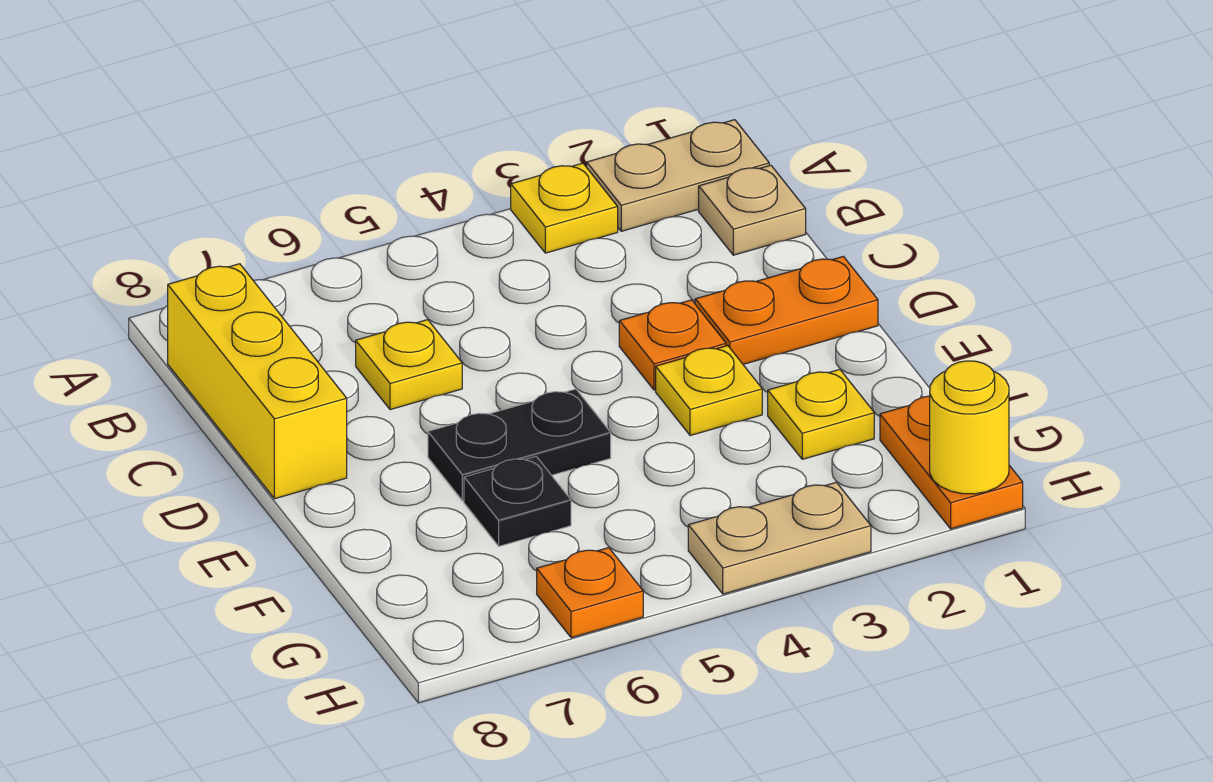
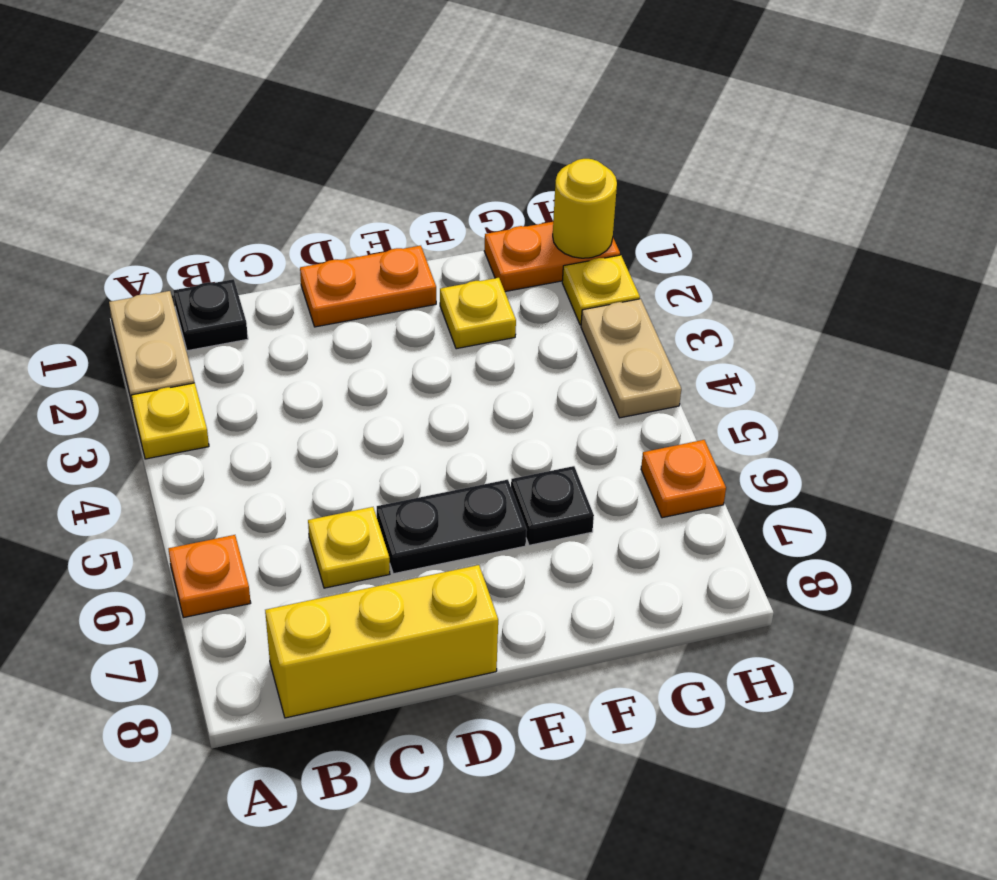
tan 1x1 plate [699,165,806,255] -> black 1x1 plate [173,279,248,351]
orange 1x2 plate [695,256,878,364] -> orange 1x2 plate turned to [300,246,436,327]
orange 1x1 plate [619,300,726,390] -> orange 1x1 plate moved to [168,535,251,618]
yellow 1x1 plate [656,346,762,436] -> yellow 1x1 plate moved to [562,255,640,325]
black 1x2 plate [428,389,611,501] -> black 1x2 plate turned to [377,480,527,574]

